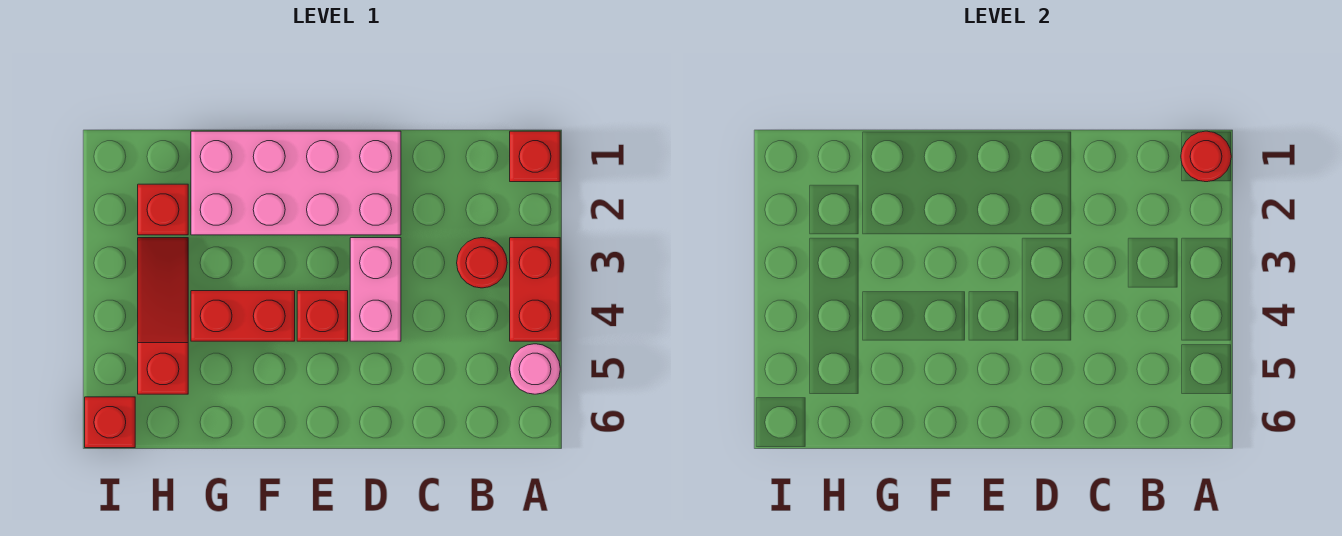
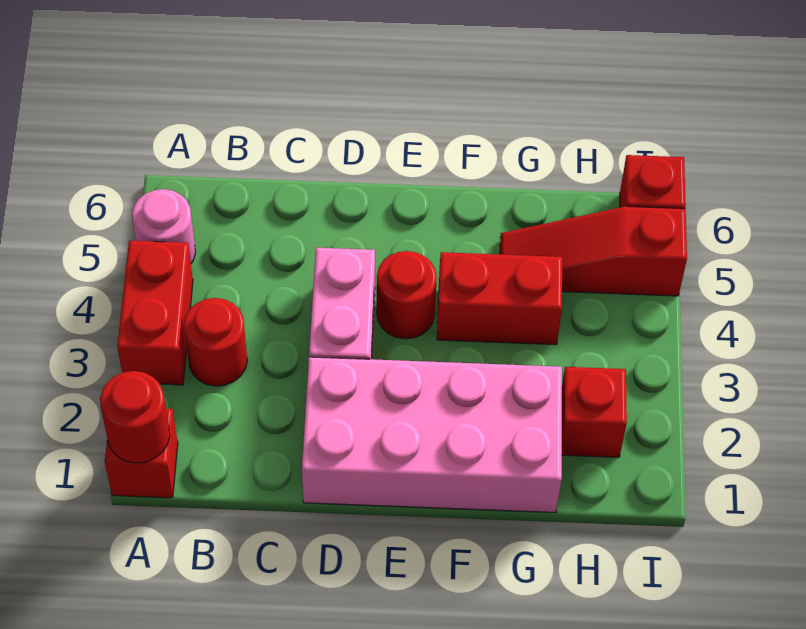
red 1x1 brick [297,291,348,341] -> red 1x1 round brick [377,251,437,339]
red 1x3 slope [138,238,188,394] -> red 1x3 slope turned to [500,206,687,296]

